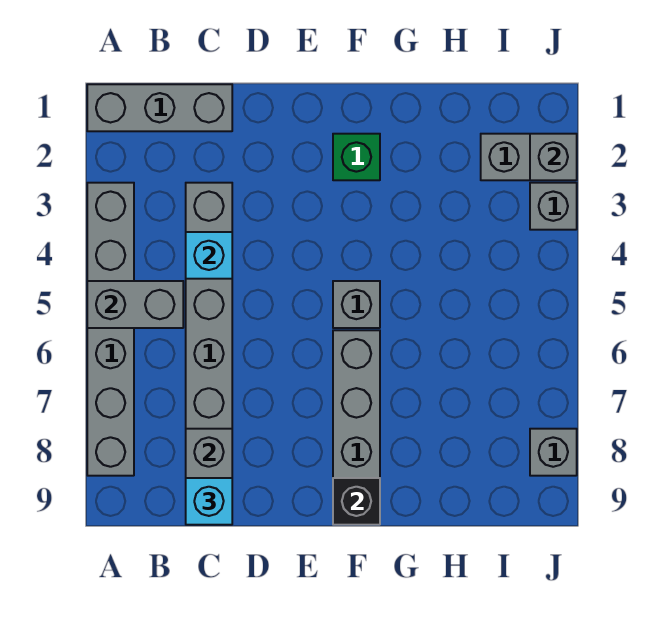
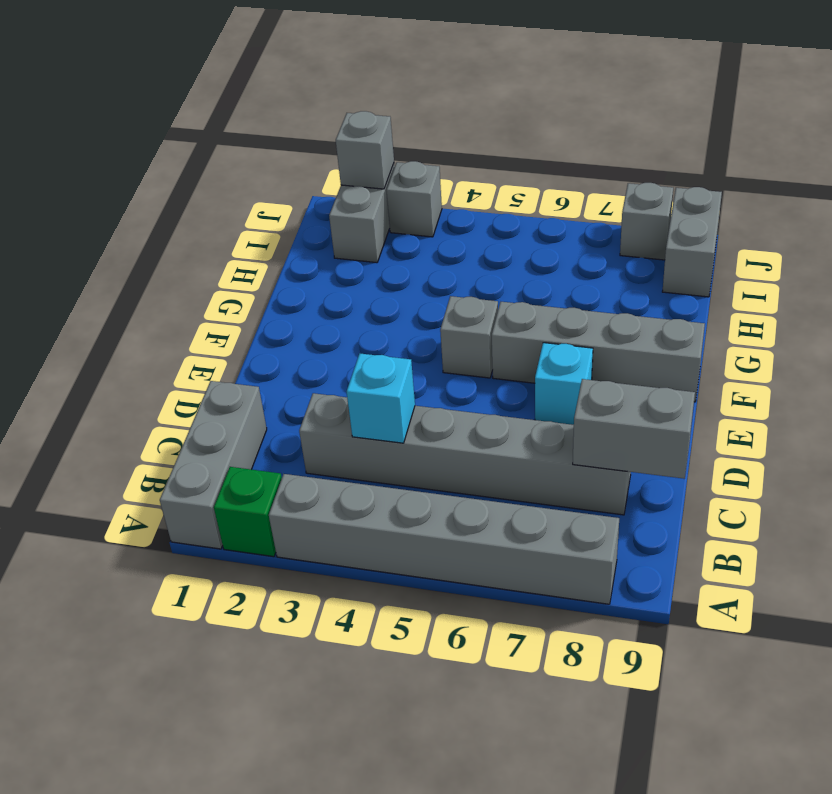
grey 1x2 brick [87,281,183,328] -> grey 1x2 brick moved to [662,187,722,297]
cyan 1x1 brick [186,478,232,525] -> cyan 1x1 brick moved to [535,343,593,425]
green 1x1 brick [333,134,380,180] -> green 1x1 brick moved to [214,467,282,557]
black 1x1 brick [333,478,380,525] -> none

